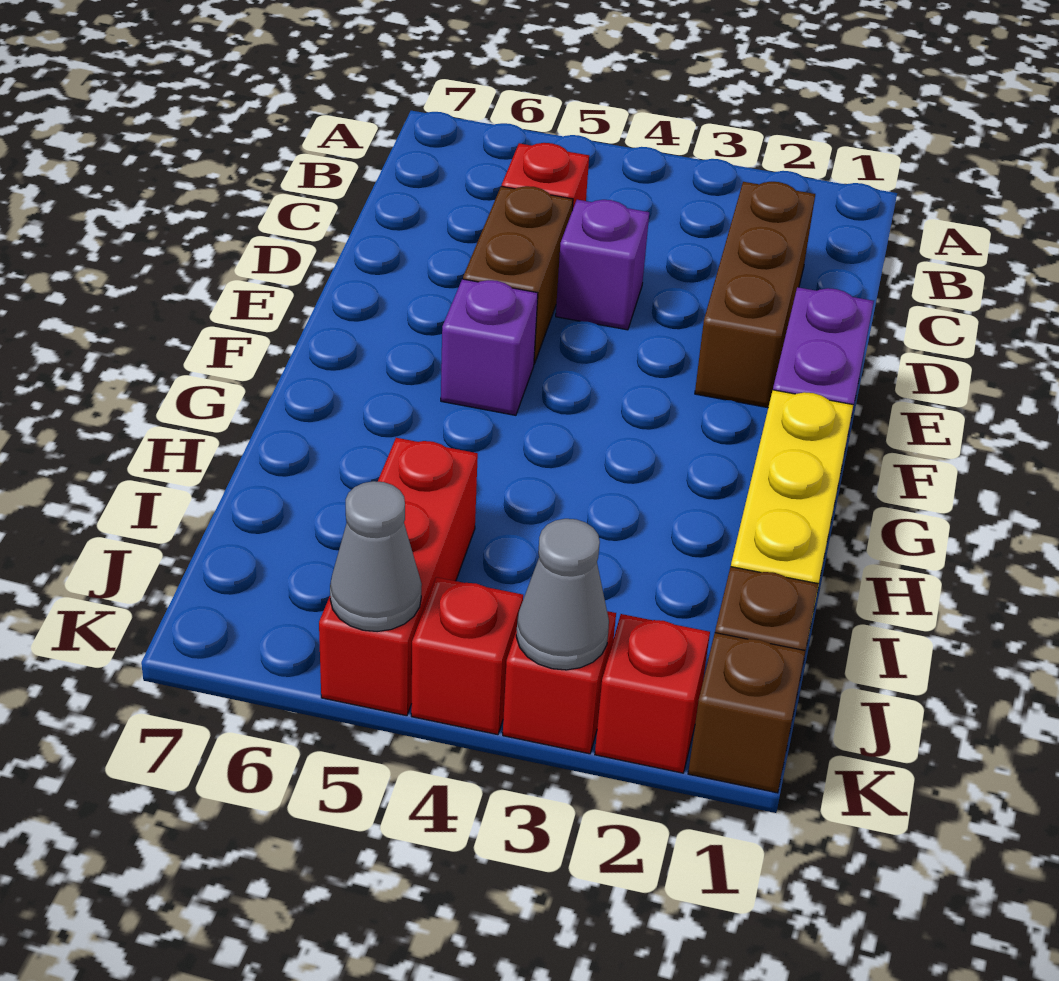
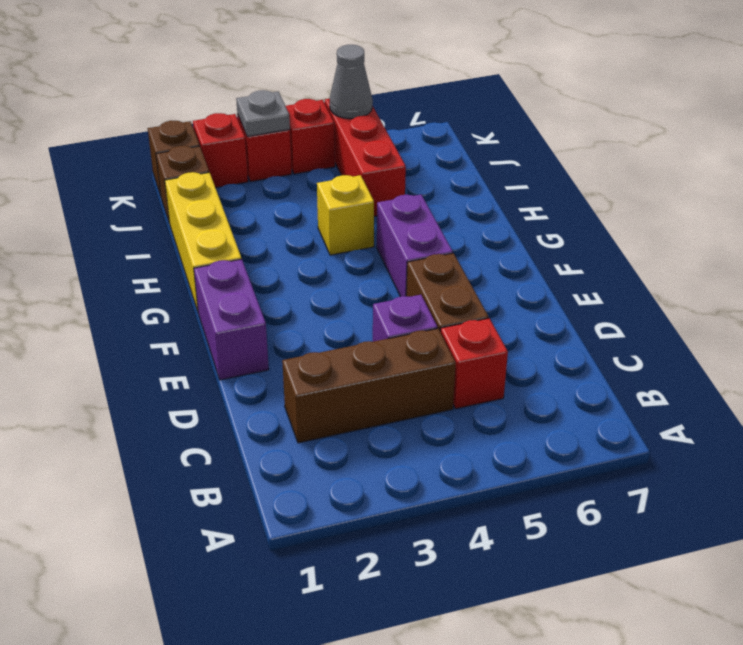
brown 1x3 brick [695,182,815,408] -> brown 1x3 brick turned to [282,329,456,443]
purple 1x1 brick [441,279,538,415] -> purple 1x2 brick [377,195,453,297]
none -> yellow 1x1 brick [317,175,374,255]
grey 1x1 cone [516,519,609,670] -> grey 1x1 plate [236,90,290,137]

